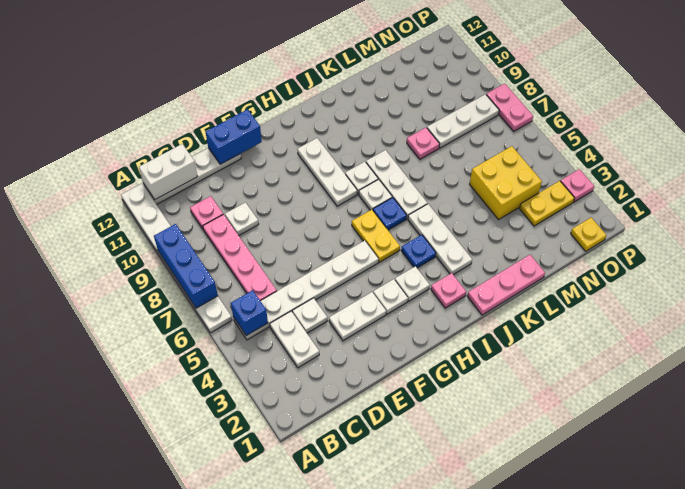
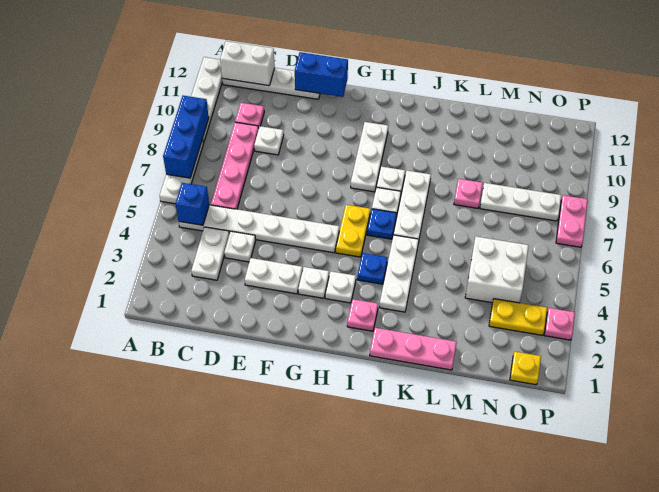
yellow 2x2 brick [470,146,542,220] -> white 2x2 brick [465,237,529,303]

